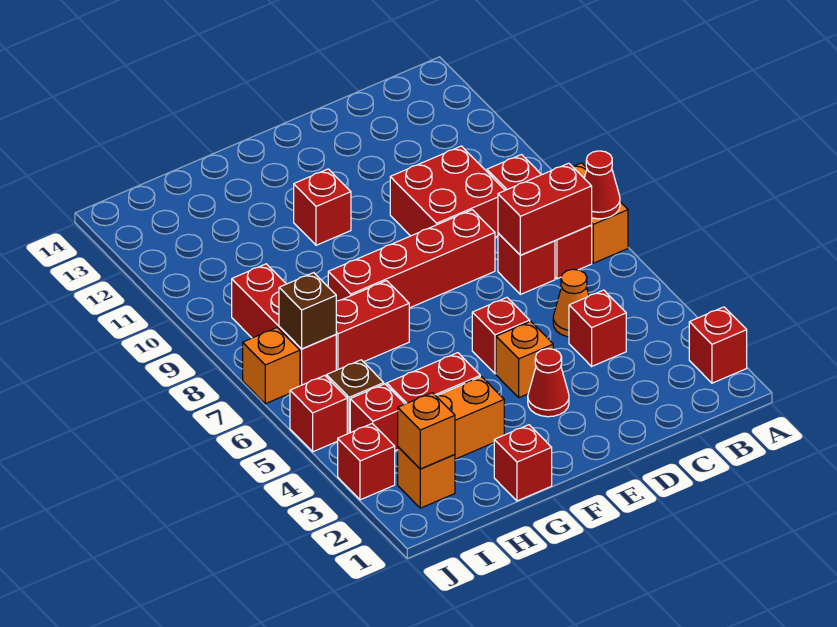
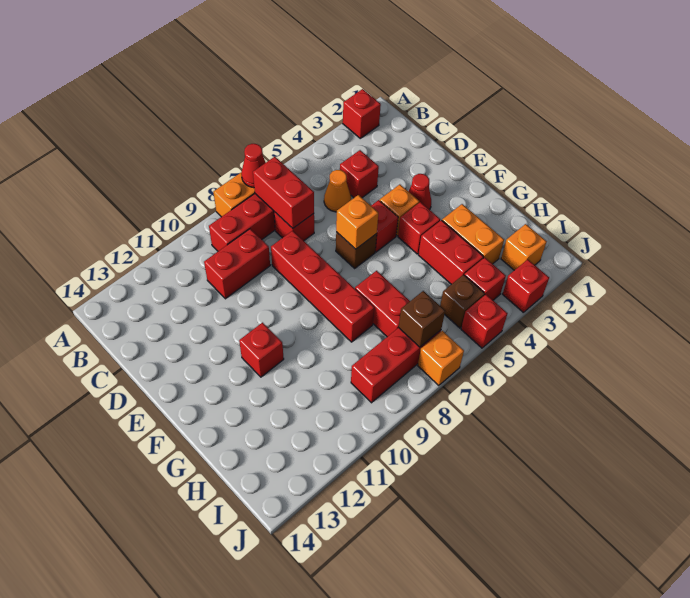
red 2x2 brick [390,146,505,237] -> red 1x2 brick [204,229,270,299]
none -> brown 1x1 brick [336,232,377,268]
red 1x1 brick [494,425,552,501] -> red 1x1 brick moved to [398,202,440,254]
orange 1x1 brick [398,393,455,469] -> orange 1x1 brick moved to [336,195,378,249]

